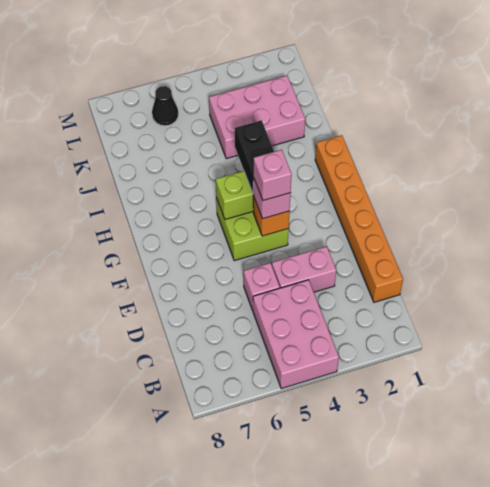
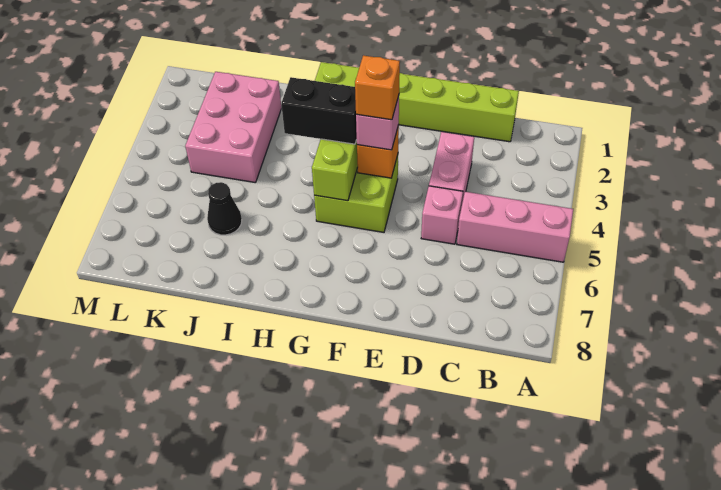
pink 2x3 brick [253,280,339,389] -> pink 1x3 brick [457,192,573,262]
orange 1x6 brick [315,135,403,302] -> lime 1x6 brick [315,62,519,142]
pink 1x1 brick [254,150,292,201] -> orange 1x1 brick [355,55,400,120]
black 1x1 cone [152,86,178,126] -> black 1x1 cone moved to [207,182,242,235]

